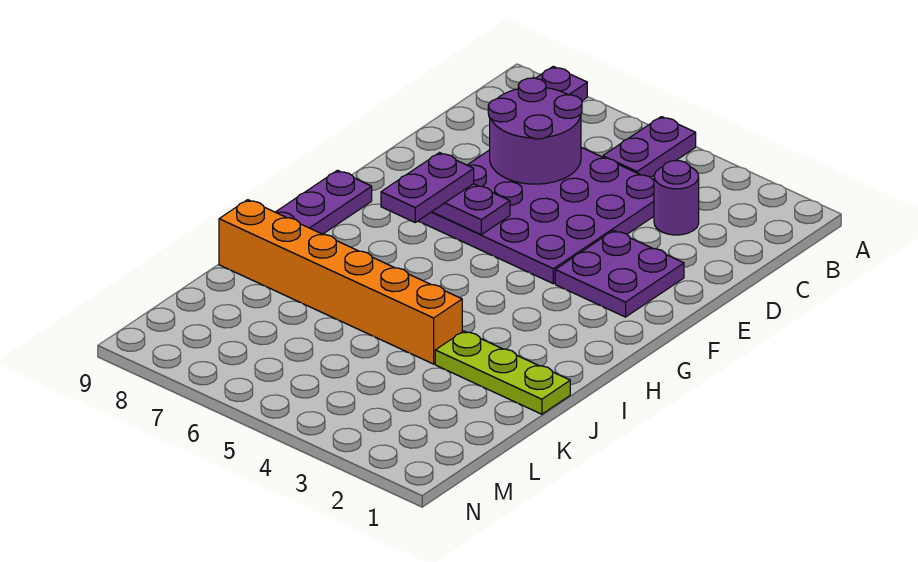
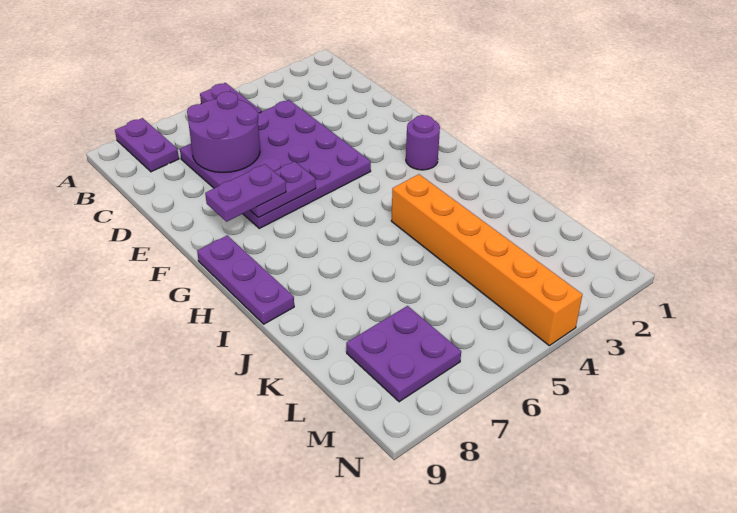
purple 1x1 round brick [654,161,699,235] -> purple 1x1 round brick moved to [406,115,440,170]
purple 2x2 plate [555,230,684,317] -> purple 2x2 plate moved to [346,306,461,402]
purple 1x2 plate [381,153,474,222] -> purple 1x2 plate turned to [205,164,286,222]
lime 1x3 plate [435,331,570,414] -> none
orange 1x6 brick [219,200,462,364] -> orange 1x6 brick turned to [391,174,582,346]

